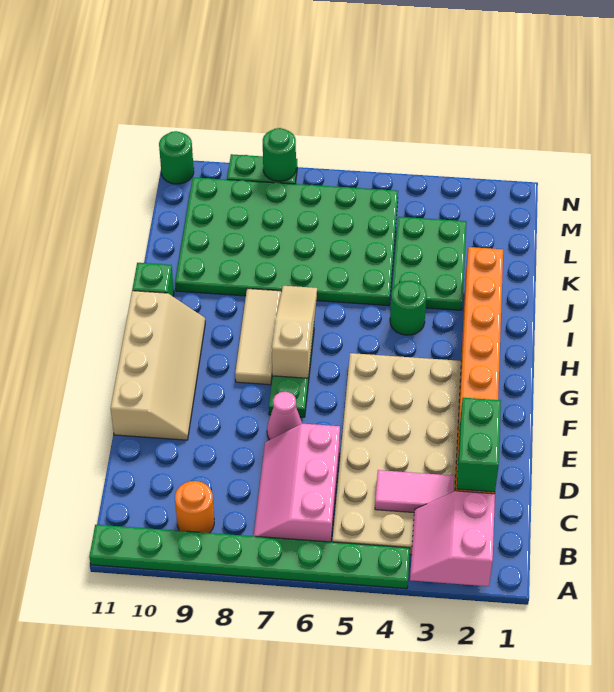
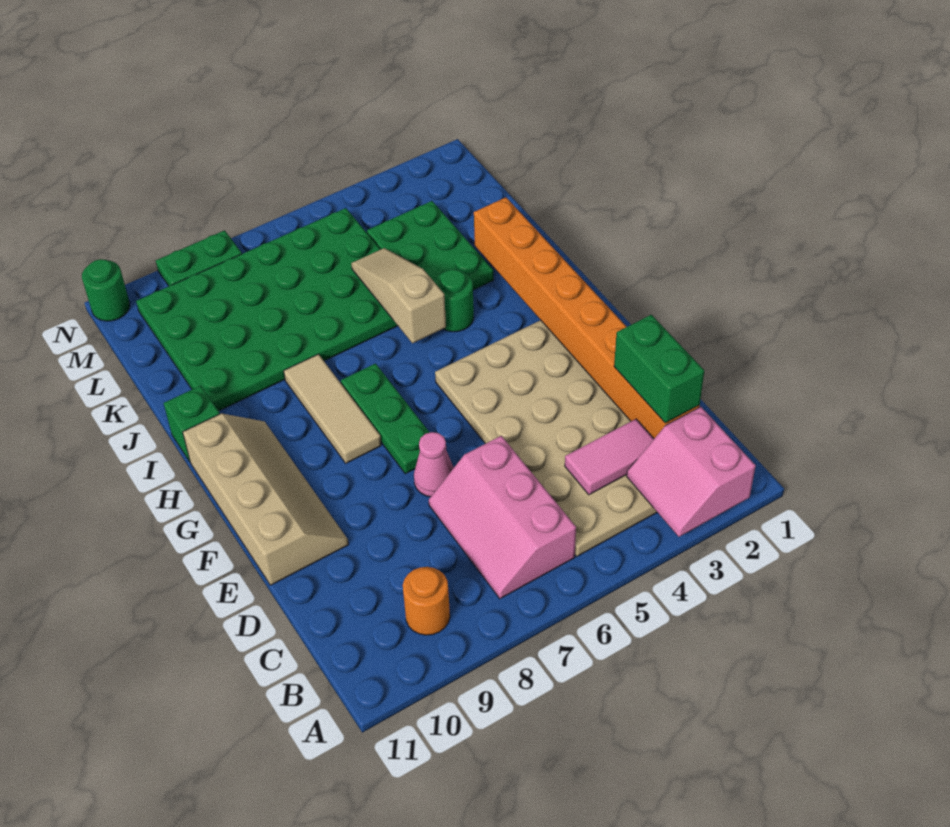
green 1x8 plate [89,525,410,589] -> none
tan 1x3 slope [272,286,317,378] -> tan 1x3 slope moved to [351,248,446,343]
green 1x1 round brick [263,128,296,181] -> none

